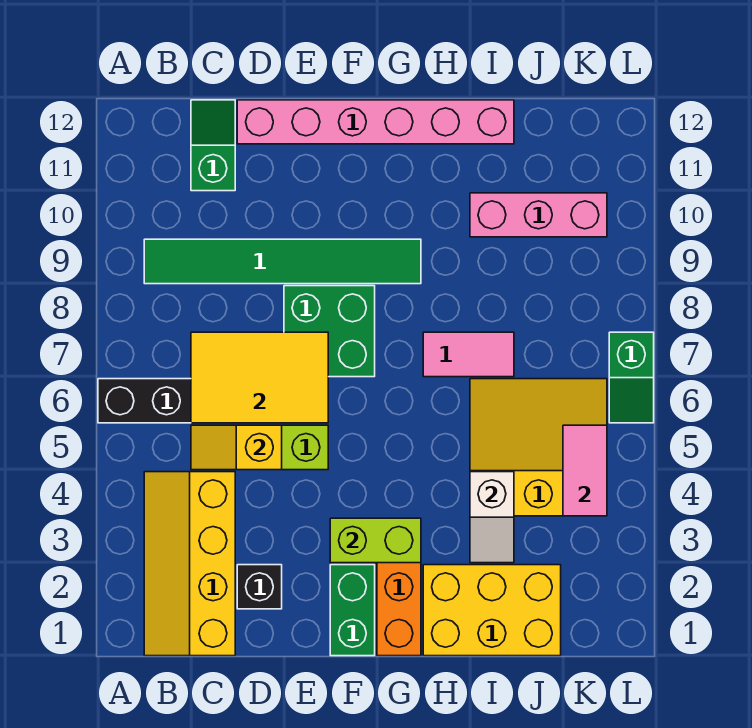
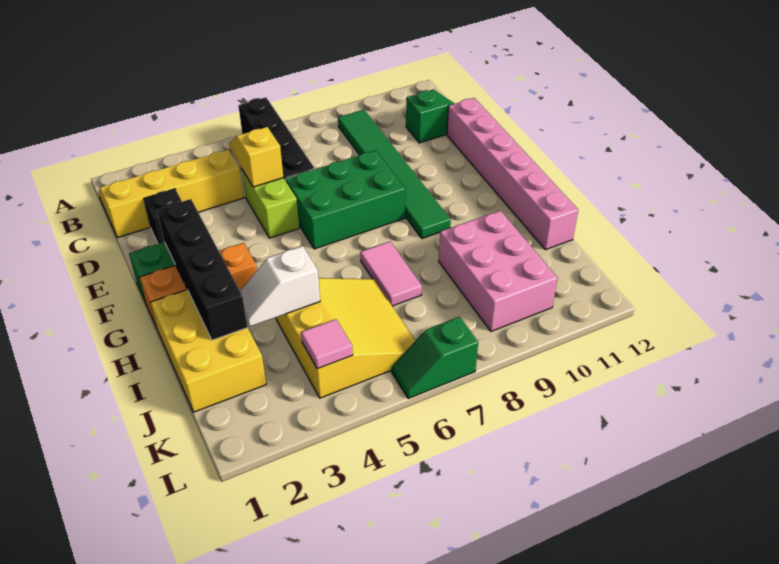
yellow 2x3 tile [191,332,328,423] -> none
green 2x2 brick [284,286,375,377] -> green 2x3 brick [286,151,405,249]
none -> black 1x4 brick [157,199,248,340]
lime 1x2 brick [330,518,421,563] -> none
pink 1x3 brick [470,193,607,237] -> pink 2x3 brick [439,211,558,331]
pink 1x2 tile [563,425,607,516] -> pink 1x1 tile [301,319,353,369]

